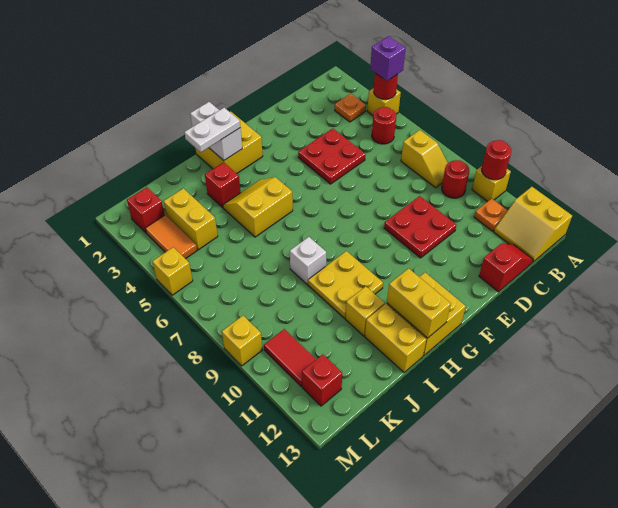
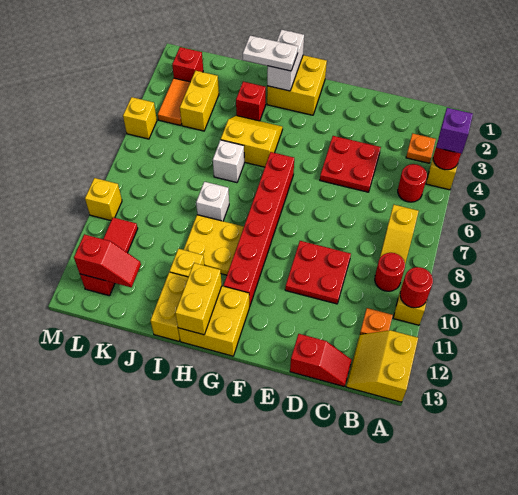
none -> red 1x6 brick [224,152,294,307]
none -> white 1x1 brick [213,140,244,183]
none -> red 1x2 slope [74,234,141,287]

